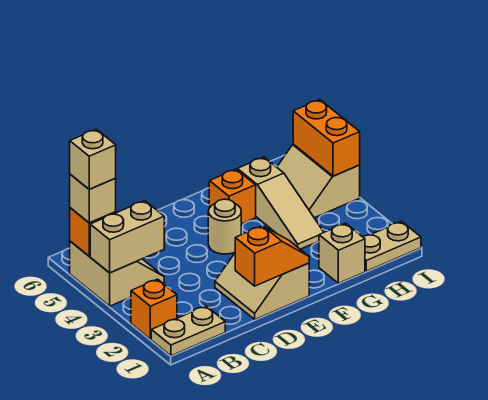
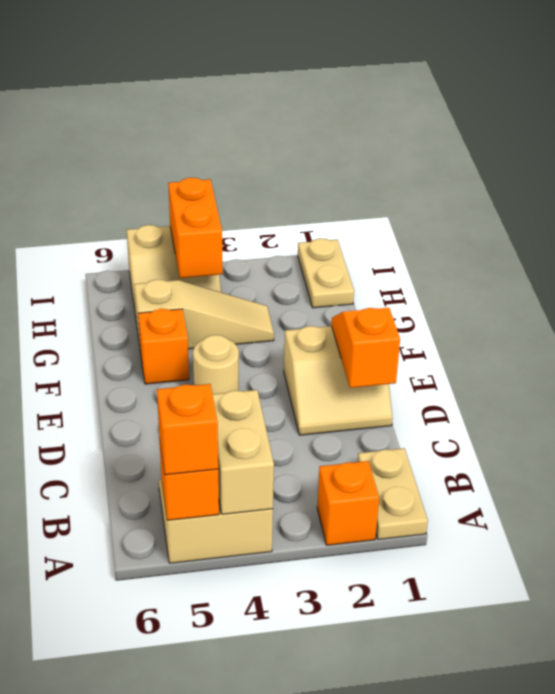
tan 1x1 brick [70,174,116,223] -> orange 1x1 brick [157,384,218,475]
tan 1x1 brick [70,129,116,189] -> none
tan 1x1 brick [319,223,365,283] -> none
orange 1x2 brick [293,100,360,176] -> orange 1x2 brick turned to [168,178,223,278]

